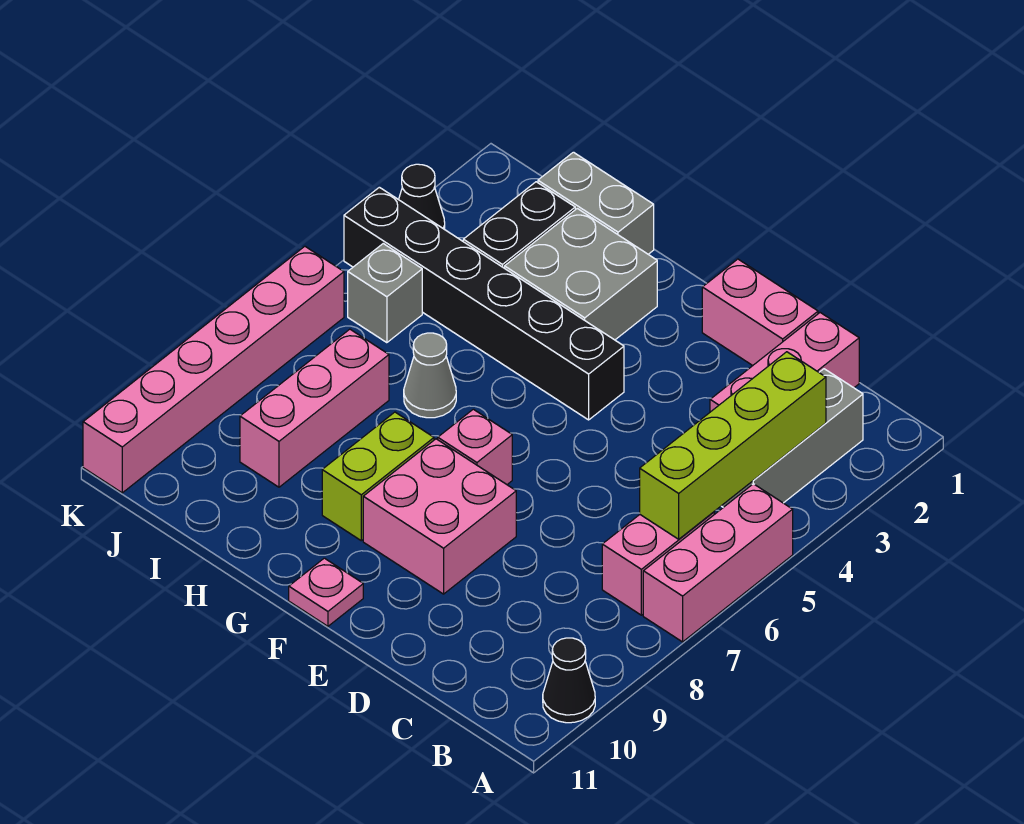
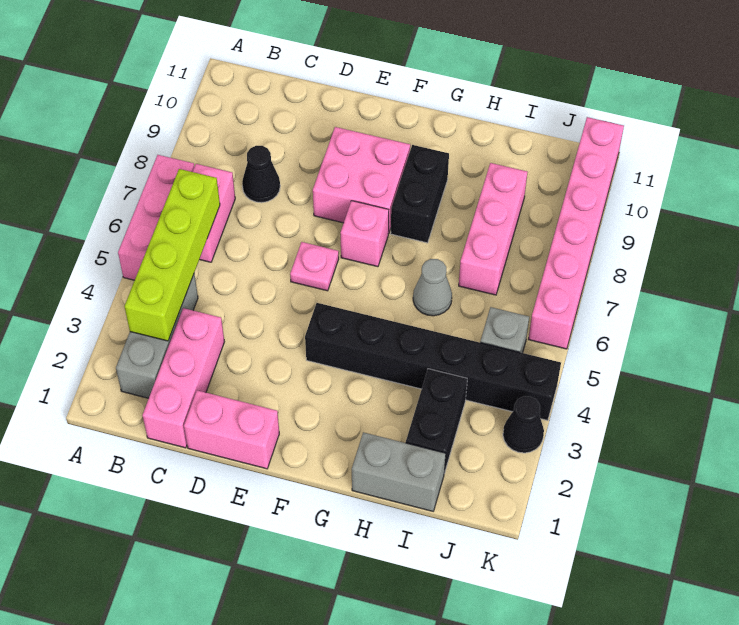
black 1x1 cone [543,638,595,723] -> black 1x1 cone moved to [242,146,280,203]
pink 1x1 plate [289,558,363,626] -> pink 1x1 plate moved to [290,242,339,291]
grey 2x2 brick [505,209,657,340] -> none
lime 1x2 brick [322,412,434,541] -> black 1x2 brick [391,145,449,243]

